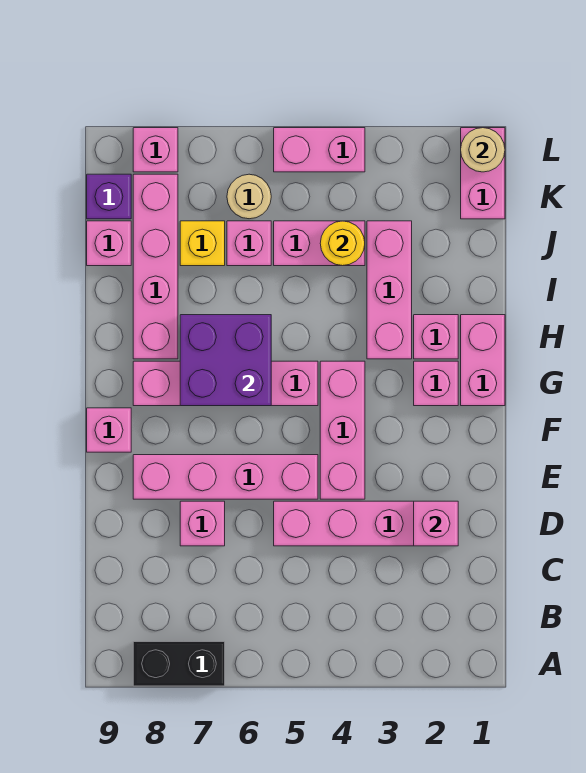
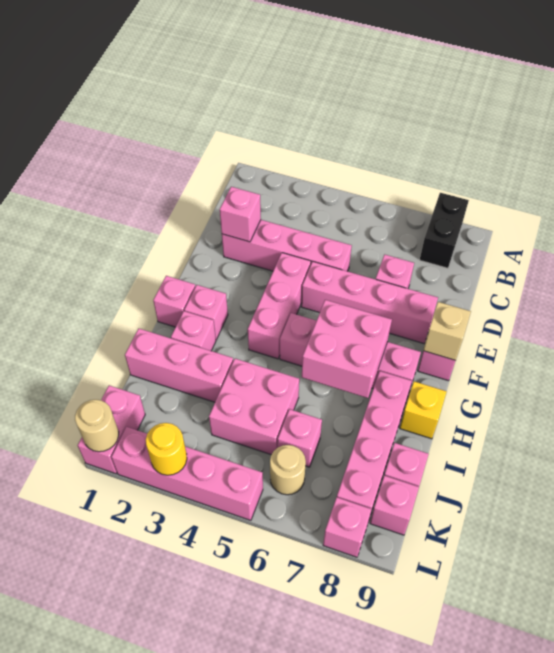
black 1x2 brick [133,642,225,686] -> black 1x2 brick turned to [420,193,469,268]
none -> tan 1x1 brick [423,302,471,360]
pink 1x2 brick [461,315,505,406] -> pink 1x1 brick [153,276,195,327]
purple 2x2 brick [180,315,271,406] -> pink 2x2 brick [302,300,392,398]
pink 1x3 brick [367,221,412,359] -> pink 1x3 brick turned to [125,329,233,402]
pink 1x2 brick [274,221,365,266] -> pink 2x2 brick [209,359,299,455]
yellow 1x1 round brick [320,221,365,266] -> yellow 1x1 round brick moved to [146,423,187,475]
yellow 1x1 brick [180,221,225,266] -> yellow 1x1 brick moved to [400,381,447,439]
purple 1x1 brick [87,174,131,219] -> pink 1x1 brick [370,476,419,535]
pink 1x2 brick [274,128,365,172] -> pink 1x4 brick [111,427,263,520]

